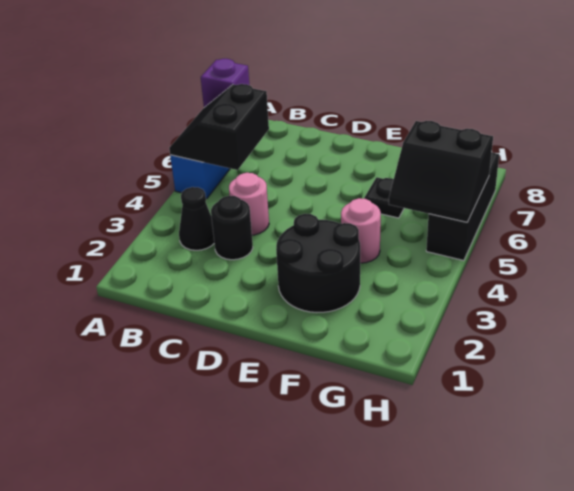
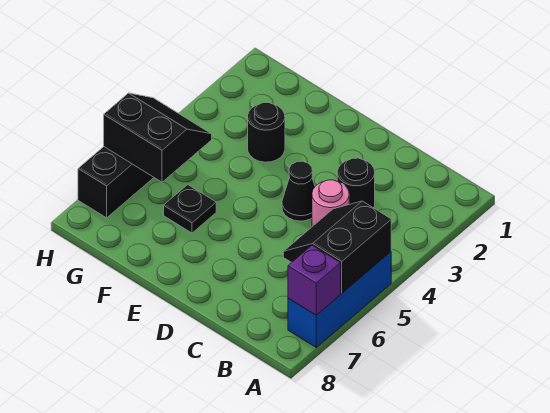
black 2x2 slope [169,84,269,170] -> black 2x2 slope turned to [283,201,391,293]
black 1x1 cone [179,187,214,250] -> black 1x1 cone moved to [282,161,315,221]
black 2x2 round brick [276,214,360,312] -> black 1x1 round brick [248,103,285,162]
pink 1x1 round brick [341,198,381,263] -> none

